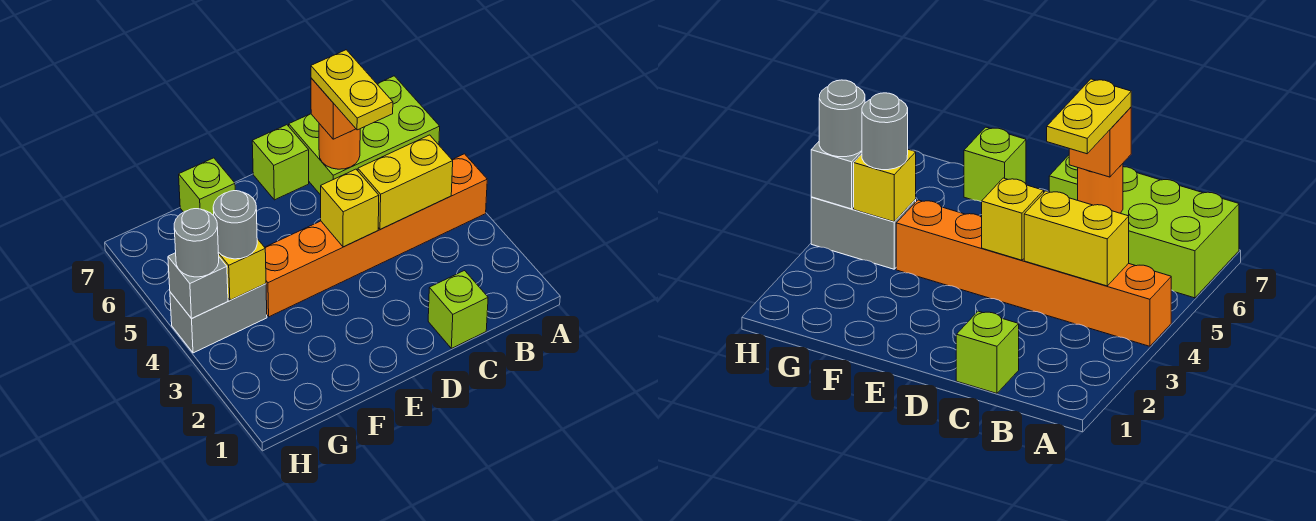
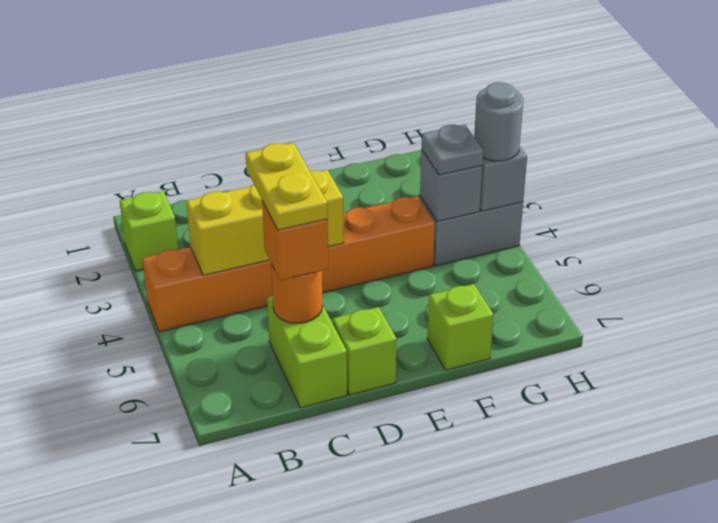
lime 2x3 brick [289,76,440,195] -> lime 1x2 brick [267,296,347,408]
lime 1x1 brick [428,271,488,348] -> lime 1x1 brick moved to [120,191,178,271]
yellow 1x1 brick [218,239,266,300] -> grey 1x1 brick [420,150,482,222]
grey 1x1 round brick [213,191,257,259] -> grey 1x1 plate [422,125,483,175]

